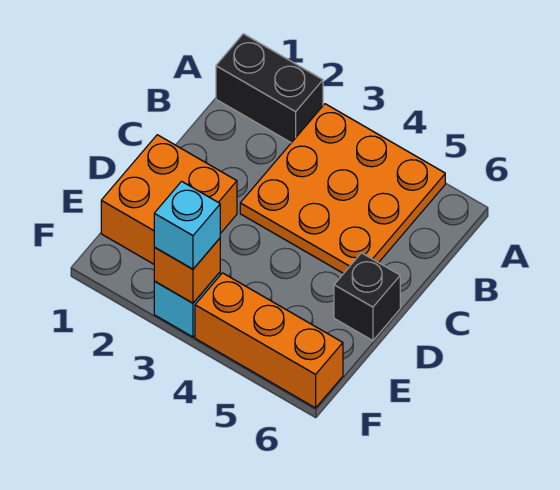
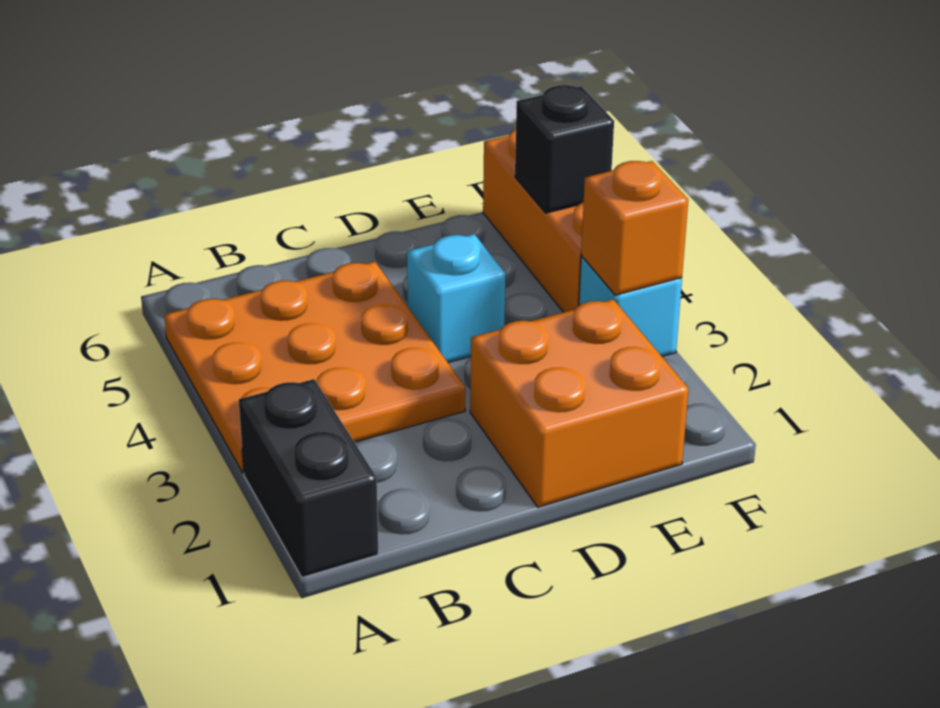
black 1x1 brick [334,253,400,341] -> black 1x1 brick moved to [515,85,614,213]
cyan 1x1 brick [154,181,220,269] -> cyan 1x1 brick moved to [407,234,505,362]

